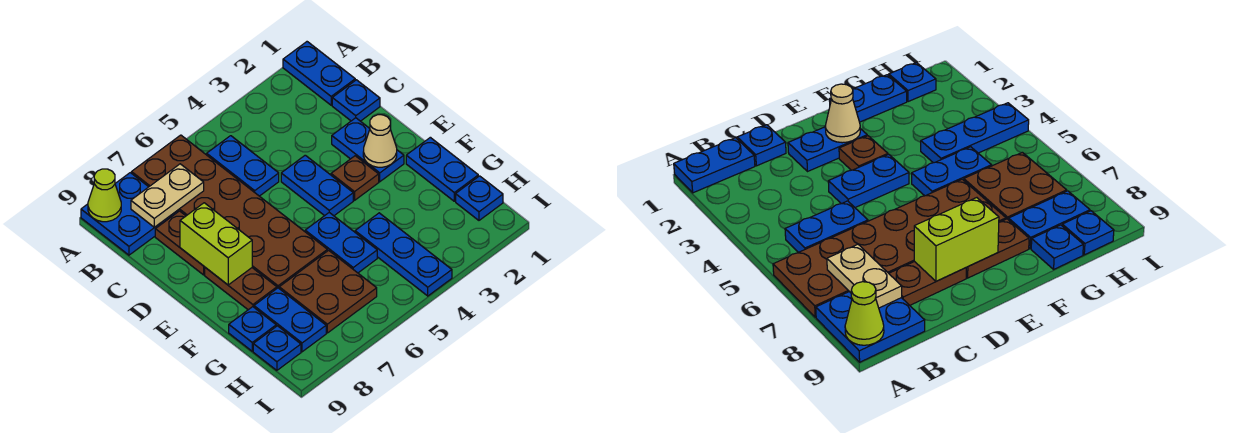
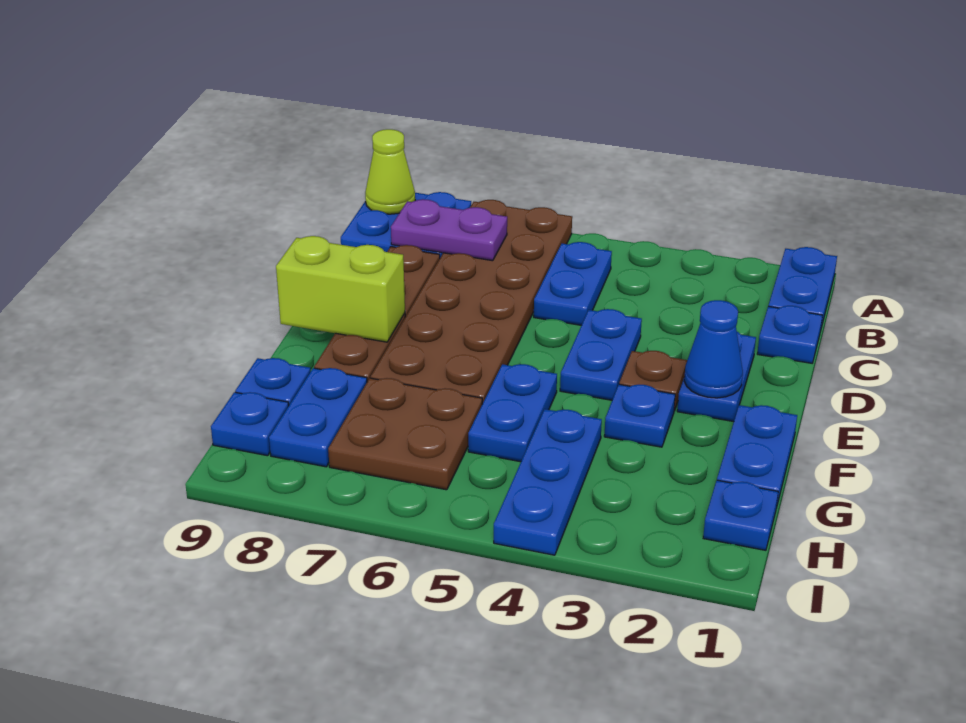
tan 1x2 plate [131,164,204,227] -> purple 1x2 plate [391,199,507,261]
lime 1x2 brick [180,203,252,285] -> lime 1x2 brick turned to [276,236,405,342]
tan 1x1 cone [363,115,397,167] -> blue 1x1 cone [684,300,743,398]
none -> blue 1x1 plate [604,384,675,447]

